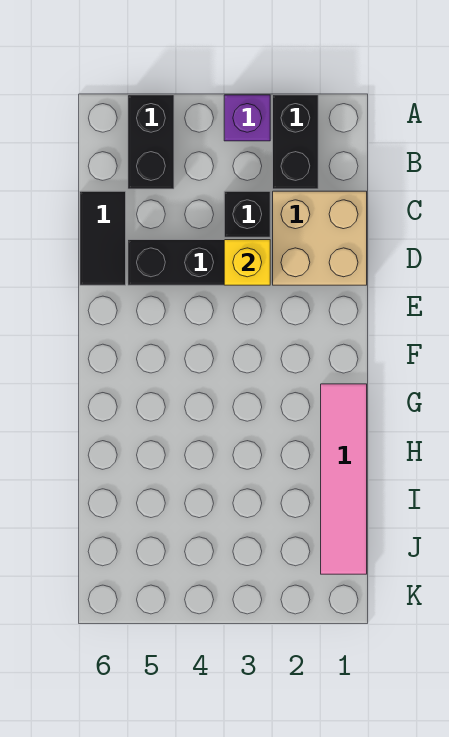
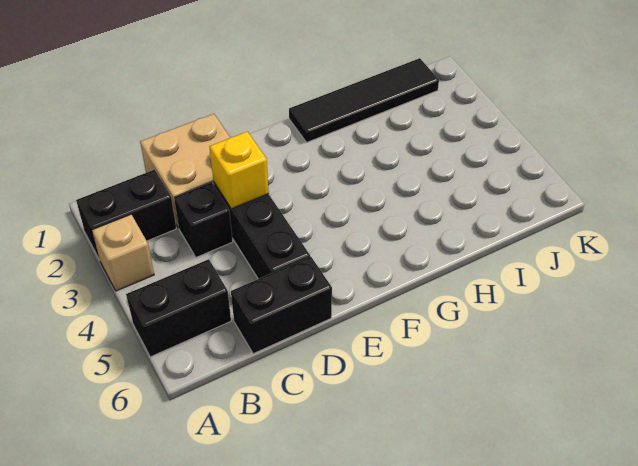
purple 1x1 brick [224,95,270,141] -> tan 1x1 brick [92,215,154,291]
black 1x2 tile [80,191,126,285] -> black 1x2 brick [231,256,332,354]
pink 1x4 tile [321,384,367,574] -> black 1x4 tile [289,58,439,142]

